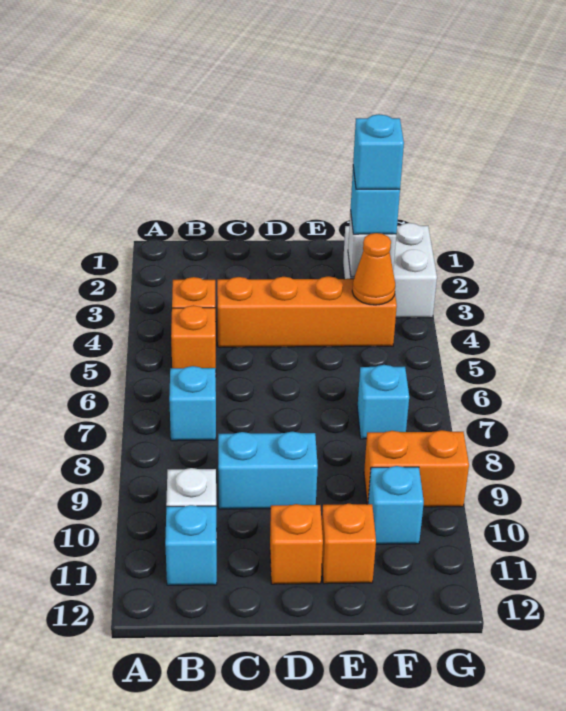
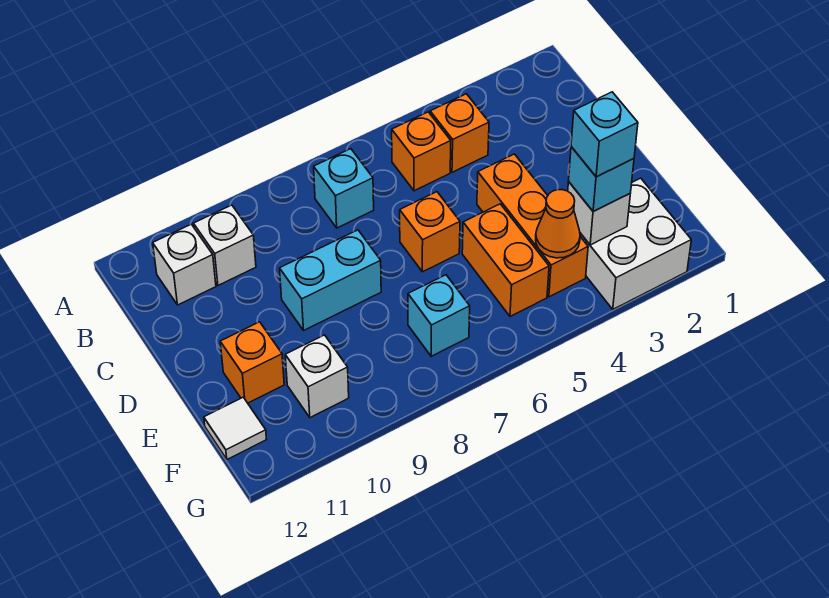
cyan 1x1 brick [165,505,217,585] -> white 1x1 brick [153,224,216,305]
orange 1x4 brick [217,276,397,347] -> orange 1x3 brick [477,154,588,297]
cyan 1x2 brick [218,432,318,509] -> cyan 1x2 brick turned to [280,230,381,330]
orange 1x1 brick [270,504,323,584] -> orange 1x1 brick moved to [400,192,460,272]
orange 1x2 brick [364,430,469,507] -> orange 1x2 brick moved to [462,204,549,316]
cyan 1x1 brick [368,466,424,544] -> white 1x1 brick [285,335,349,418]
none -> white 1x1 tile [204,397,267,459]

